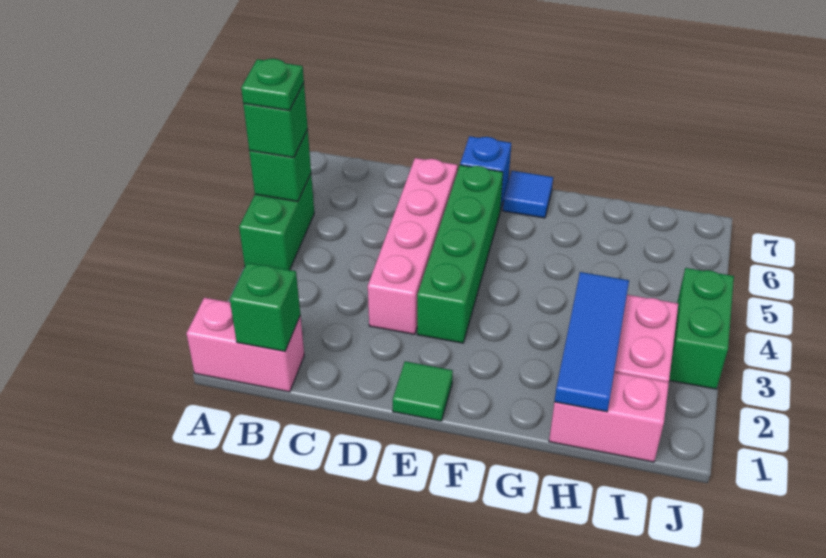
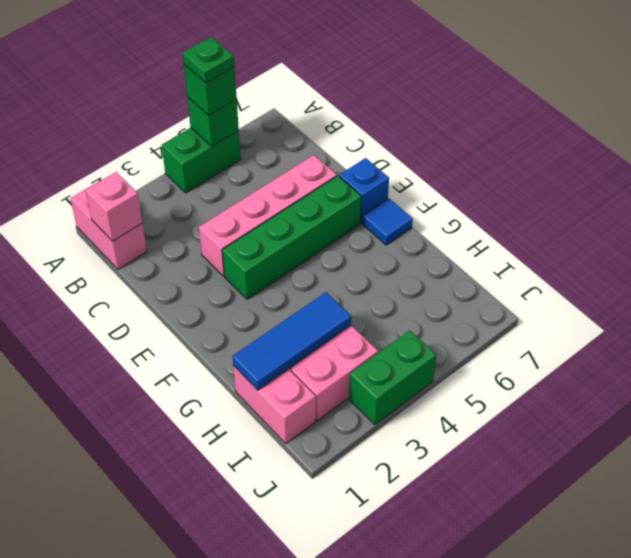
green 1x1 brick [230,263,300,351] -> pink 1x1 brick [86,172,142,241]
green 1x1 tile [393,361,453,421] -> none

